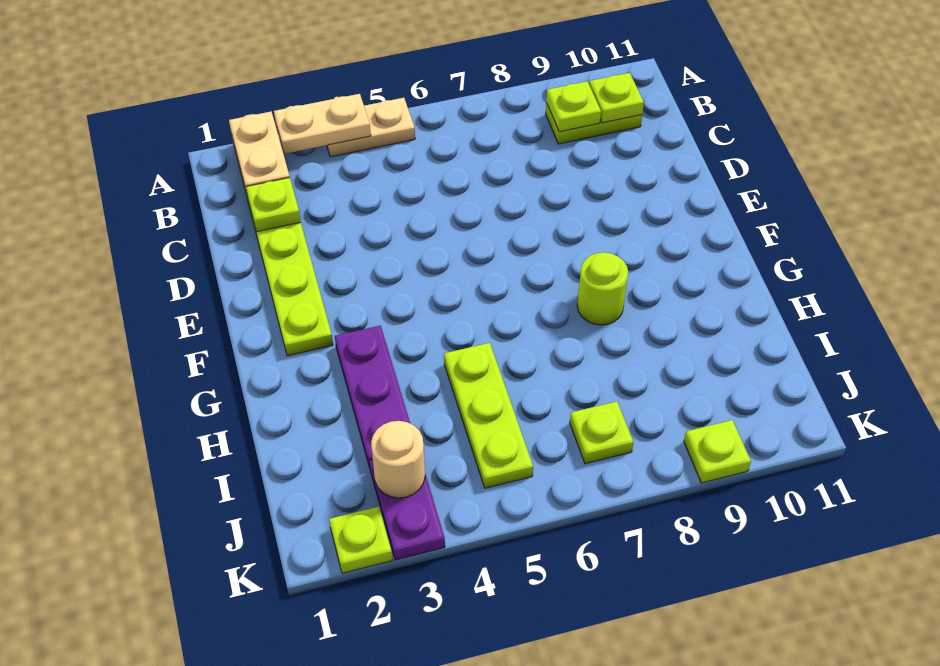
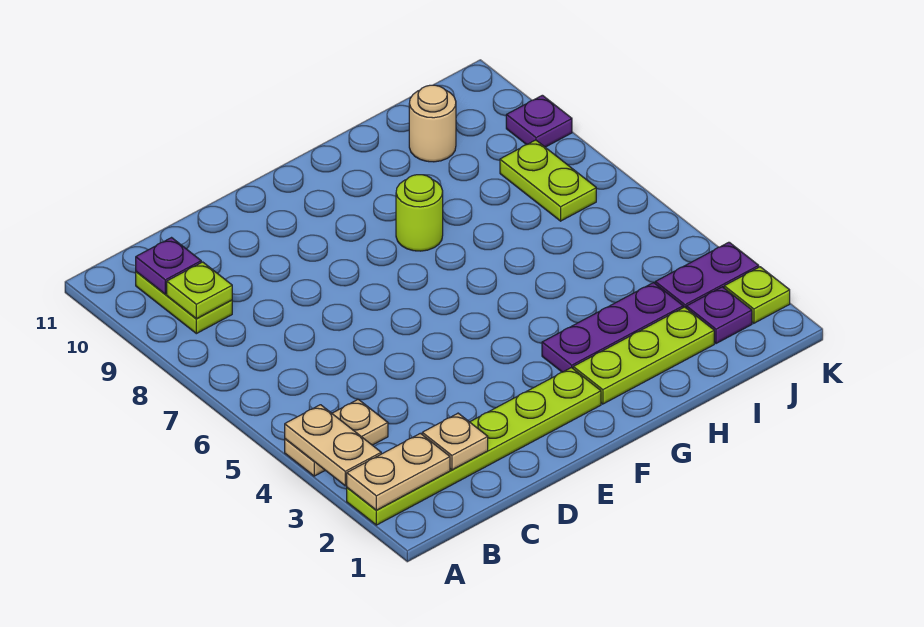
tan 1x2 plate [327,98,415,157] -> tan 1x2 plate turned to [285,399,388,476]
lime 1x1 plate [589,73,644,123] -> purple 1x1 plate [136,238,201,294]
lime 1x1 plate [246,178,301,232] -> tan 1x1 plate [422,413,488,470]
lime 1x3 plate [444,343,533,488] -> lime 1x3 plate moved to [573,307,714,404]
none -> purple 1x1 plate [686,287,752,344]
tan 1x1 round brick [371,421,425,498] -> tan 1x1 round brick moved to [409,85,456,162]
lime 1x1 plate [570,402,633,464] -> lime 1x2 plate [500,140,596,221]
lime 1x1 plate [684,420,751,483] -> purple 1x1 plate [506,95,572,147]

